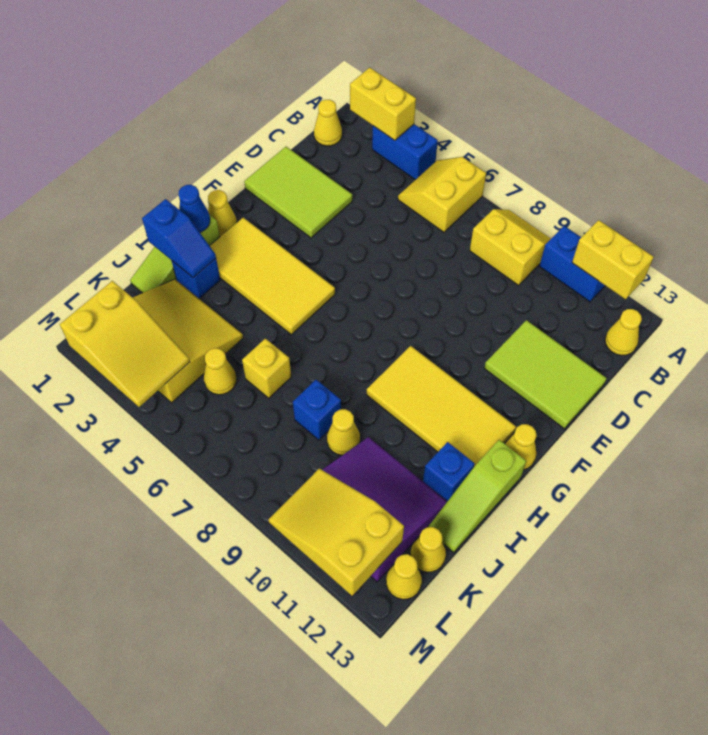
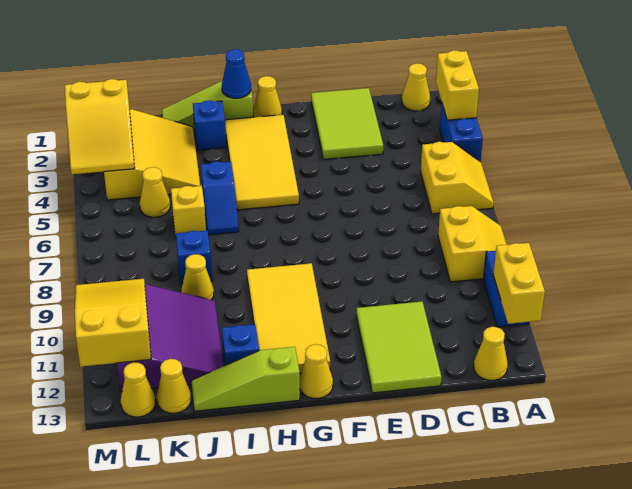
yellow 2x2 slope [398,157,486,232] -> yellow 2x2 slope turned to [421,142,494,214]
blue 1x2 slope [142,199,216,278] -> blue 1x2 slope moved to [201,161,239,235]

